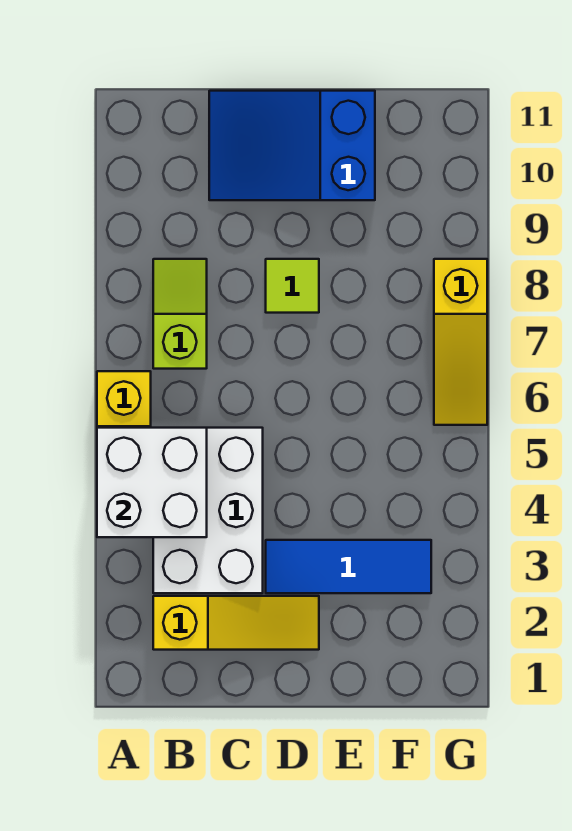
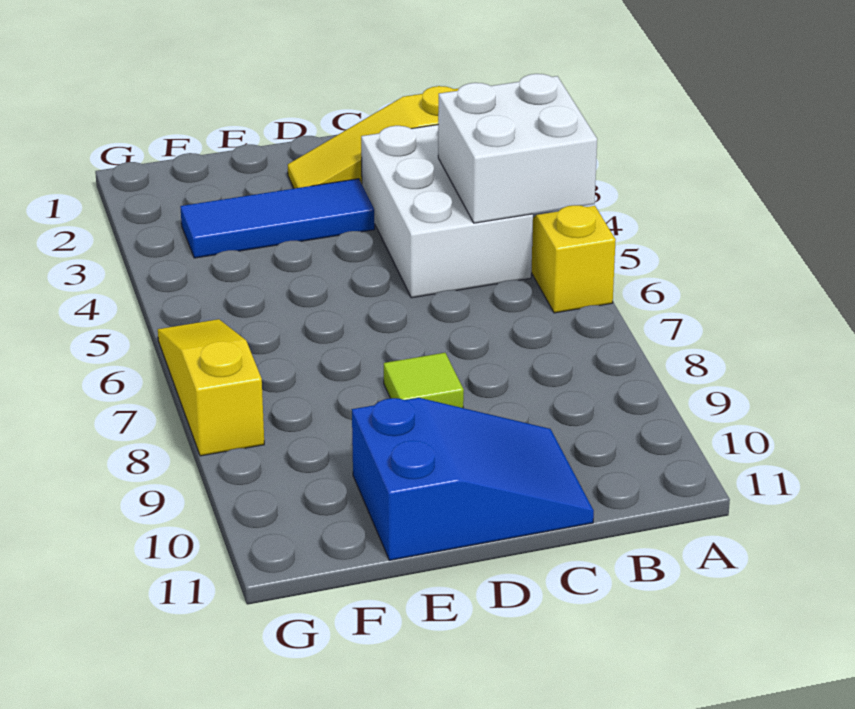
lime 1x2 slope [153,259,207,369] -> none

